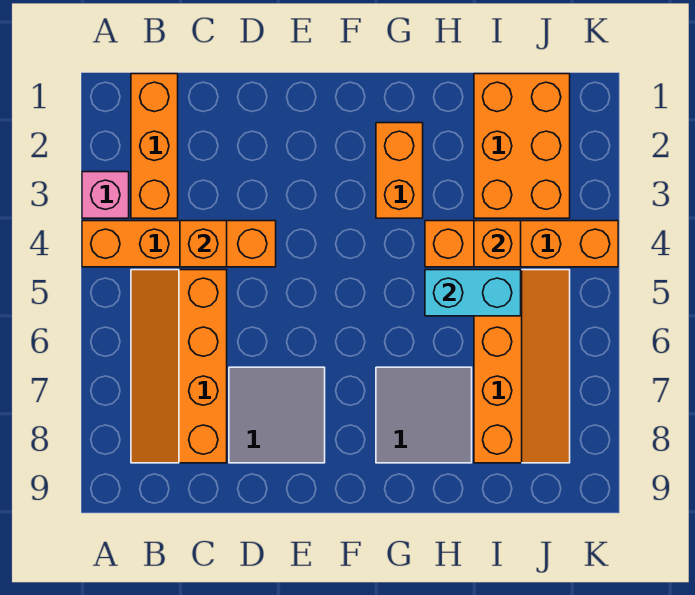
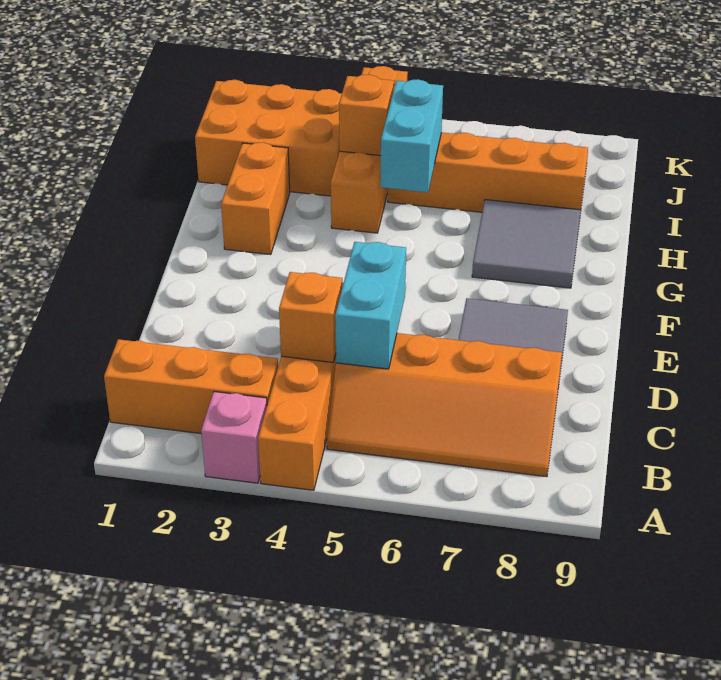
none -> cyan 1x2 brick [335,242,406,369]
orange 1x2 brick [376,123,423,218] -> orange 1x2 brick turned to [221,142,290,255]

